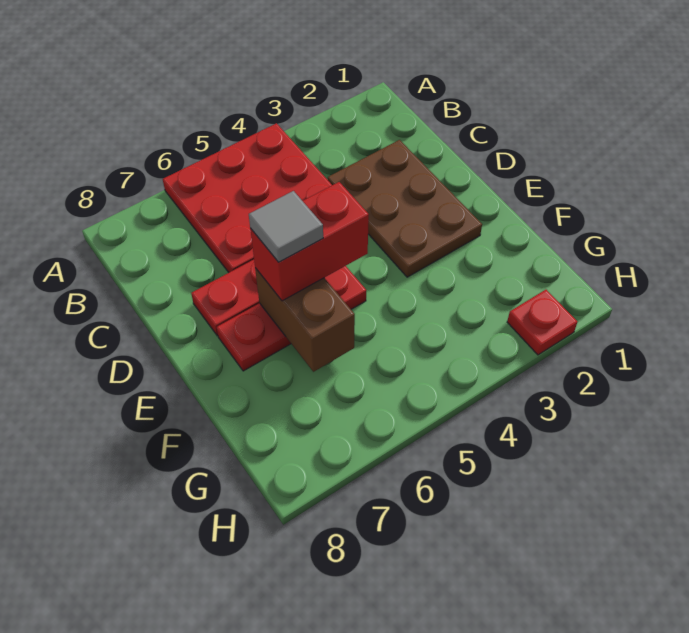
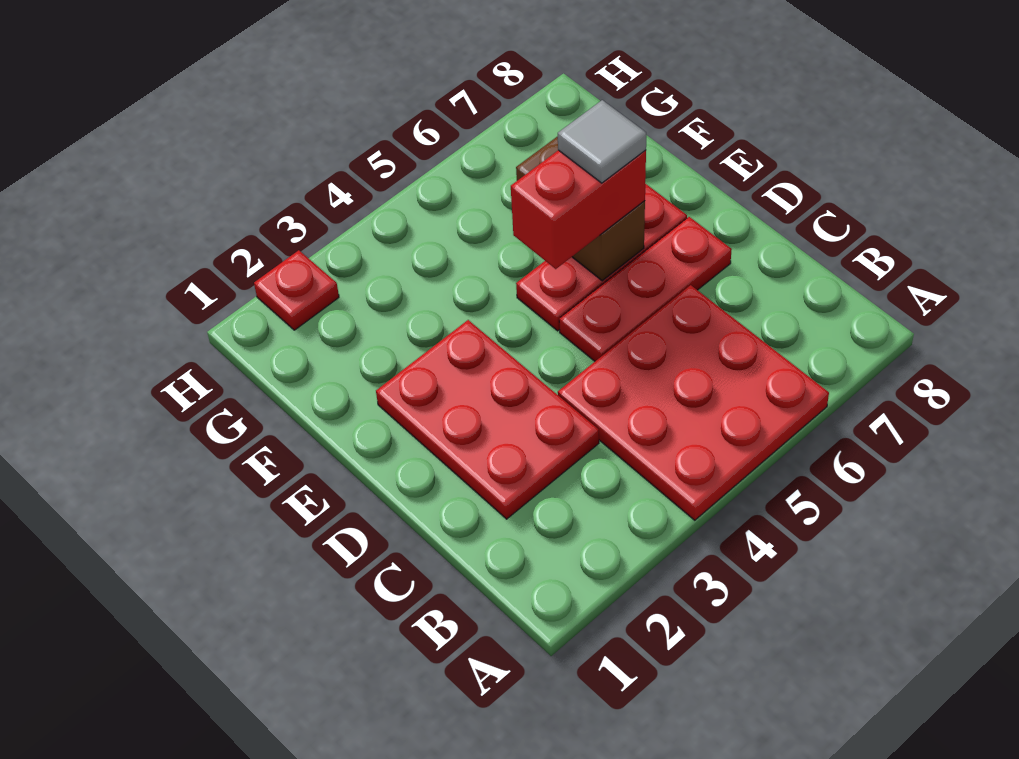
brown 2x3 plate [328,140,482,277] -> red 2x3 plate [376,320,599,519]

